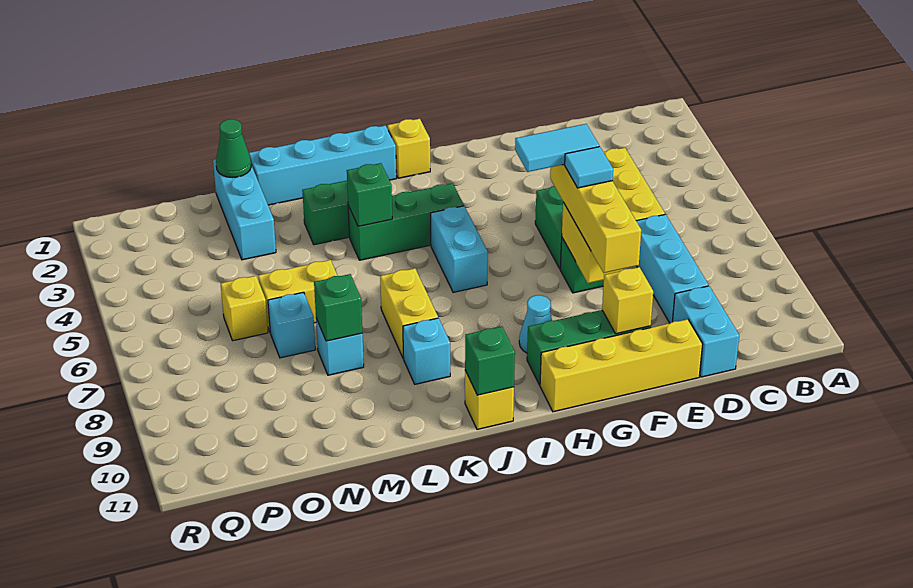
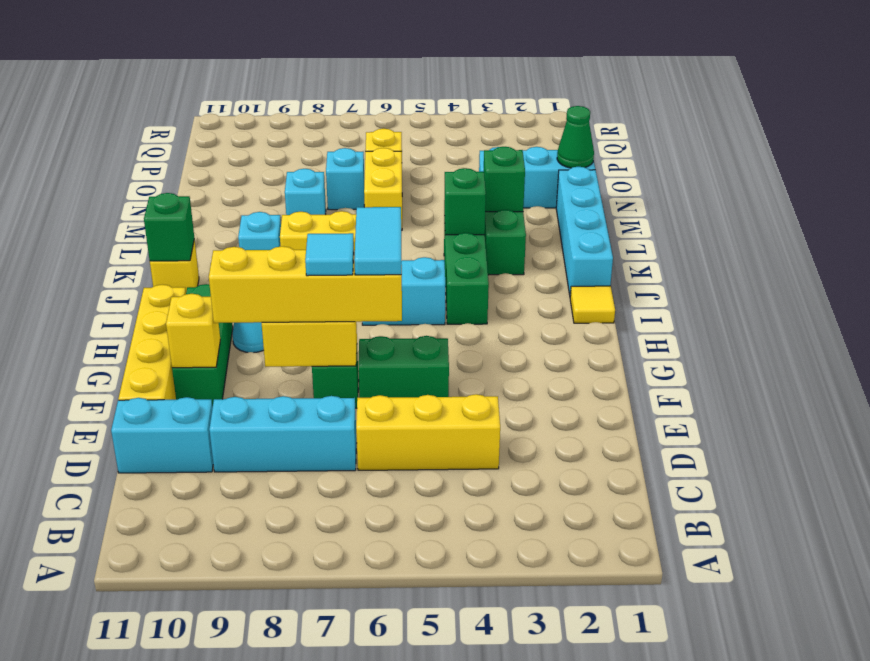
yellow 1x1 brick [387,119,430,178] -> yellow 1x1 tile [570,286,615,323]
green 1x1 brick [314,274,362,341] -> green 1x1 brick moved to [484,147,525,212]

